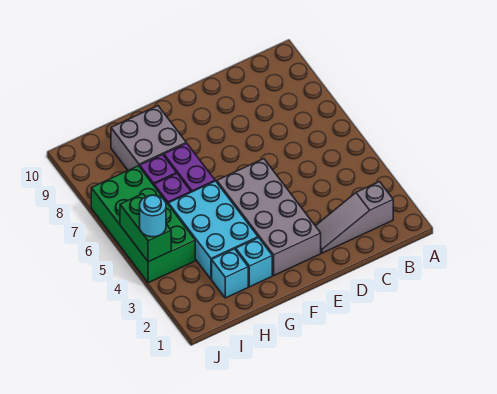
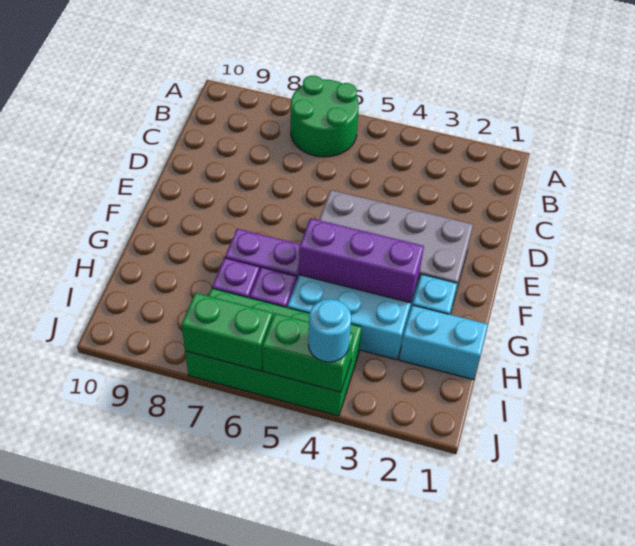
none -> green 2x2 round brick [291,76,359,157]
grey 1x3 slope [316,182,393,253] -> none
none -> purple 1x3 brick [299,218,424,303]
grey 2x2 brick [111,106,186,170] -> none
cyan 1x1 brick [212,249,248,298] -> cyan 1x2 brick [399,305,488,380]
none -> green 1x2 brick [182,293,273,371]

